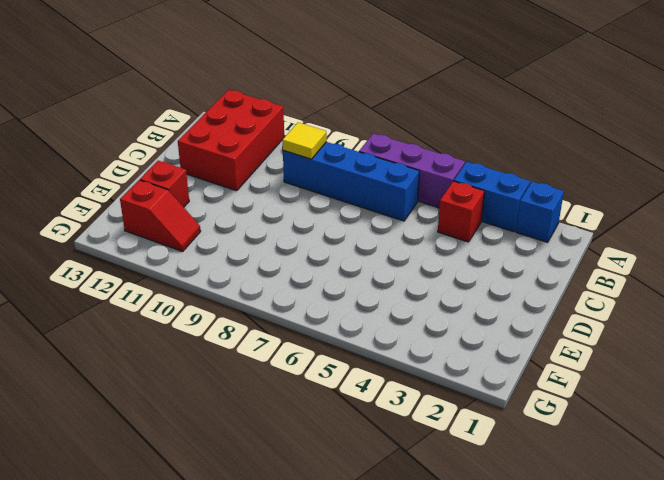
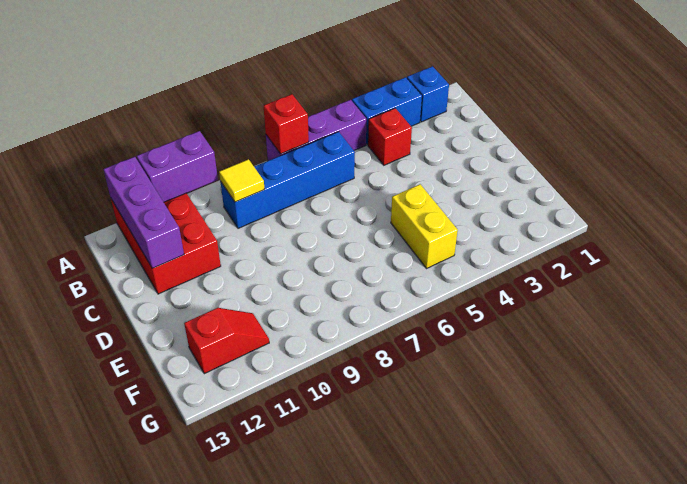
none -> purple 1x2 brick [137,131,218,202]
none -> purple 1x3 brick [103,157,184,268]
none -> yellow 1x2 brick [391,184,458,268]
red 1x1 brick [140,161,189,207] -> red 1x1 brick moved to [264,94,309,154]

